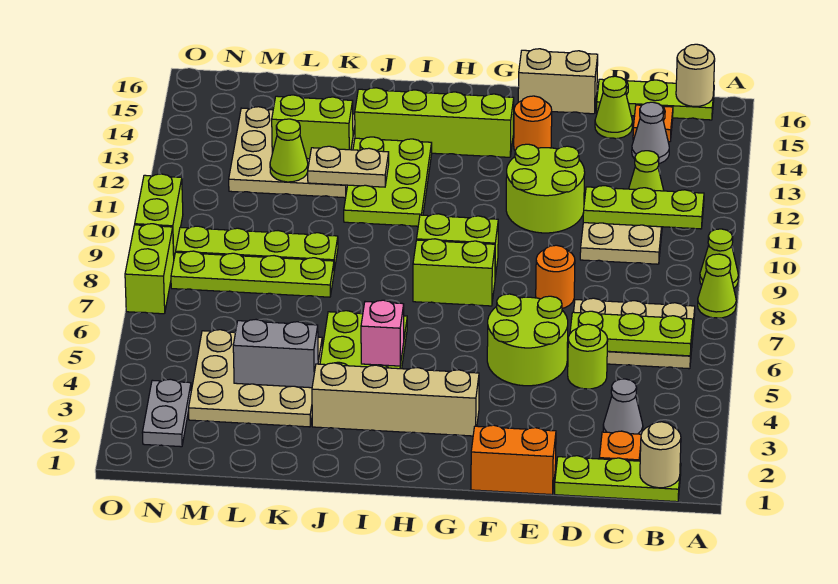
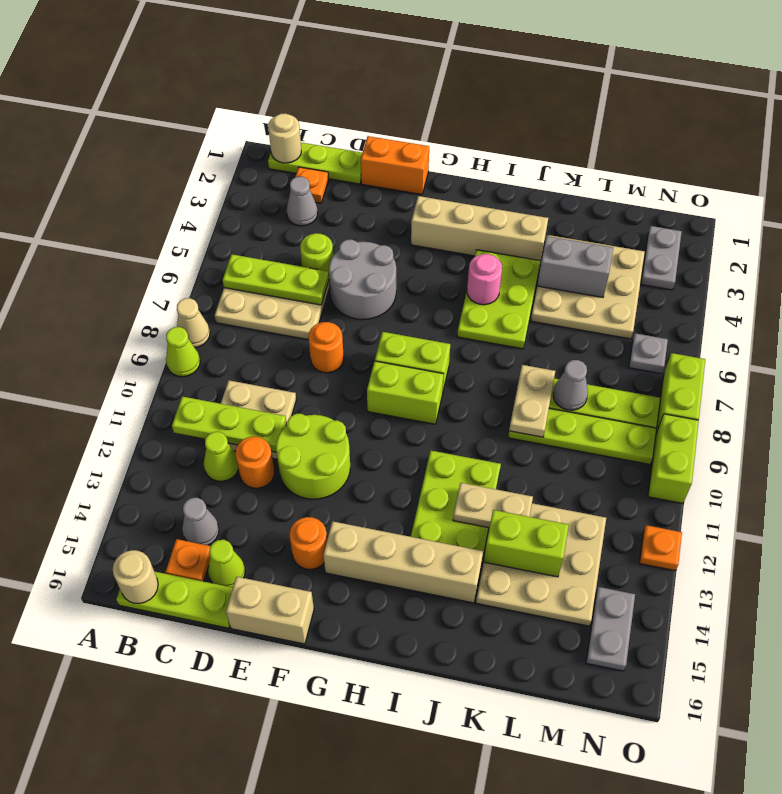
lime 1x1 cone [698,254,736,318] -> tan 1x1 cone [177,298,210,348]
none -> orange 1x1 round brick [235,437,274,488]
lime 2x2 round brick [487,294,568,386] -> grey 2x2 round brick [329,240,396,320]
lime 1x4 brick [355,88,514,157] -> tan 1x4 brick [324,521,483,603]
pink 1x1 brick [361,300,404,366] -> pink 1x1 round brick [467,254,502,305]
none -> tan 1x2 plate [509,365,555,437]
none -> grey 1x1 cone [553,360,588,410]
lime 1x1 cone [270,119,308,182] -> none
none -> grey 1x1 plate [629,333,668,374]
none -> grey 1x2 plate [586,587,635,671]
none -> orange 1x1 plate [640,525,682,571]

